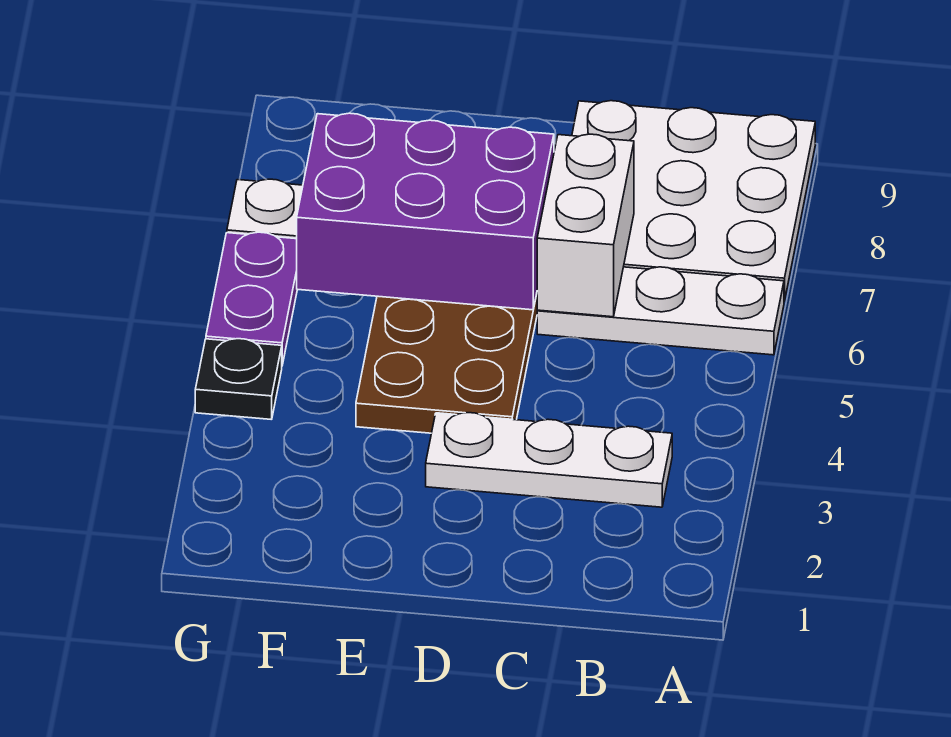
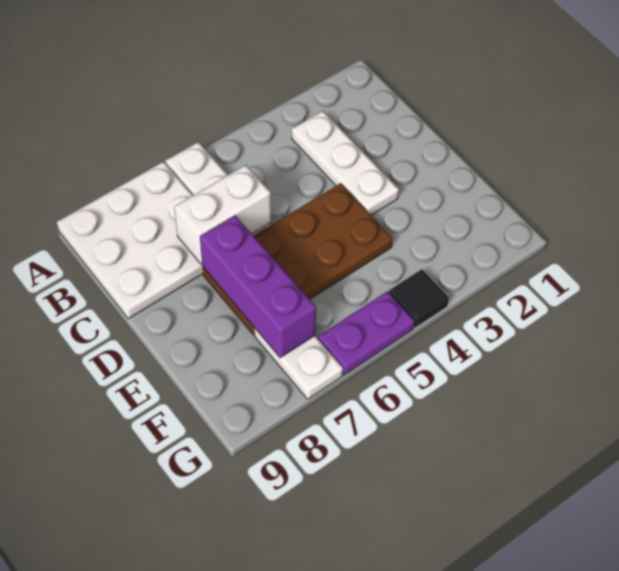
purple 2x3 brick [297,113,554,310] -> purple 1x3 brick [200,215,316,358]
black 1x1 plate [195,339,282,420] -> black 1x1 tile [389,269,449,328]

